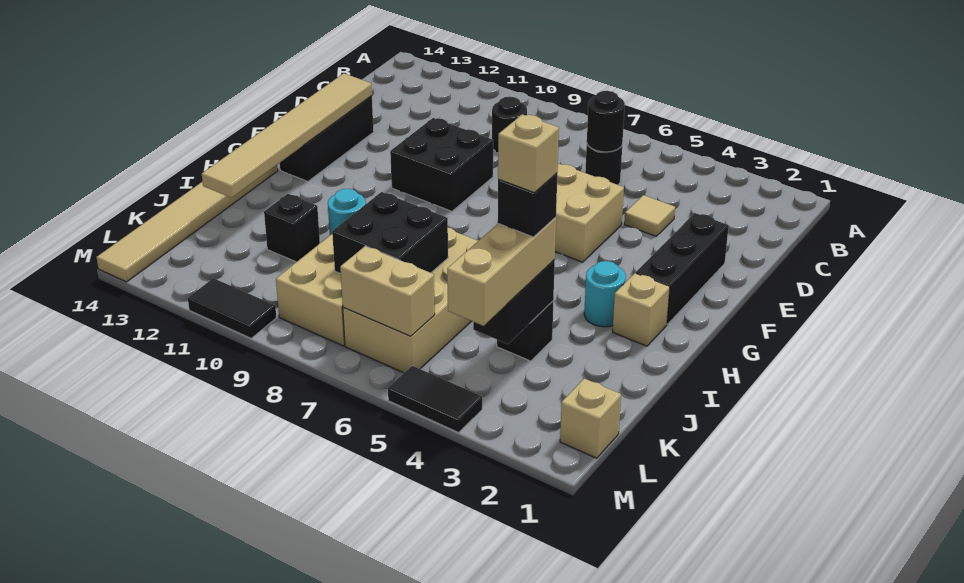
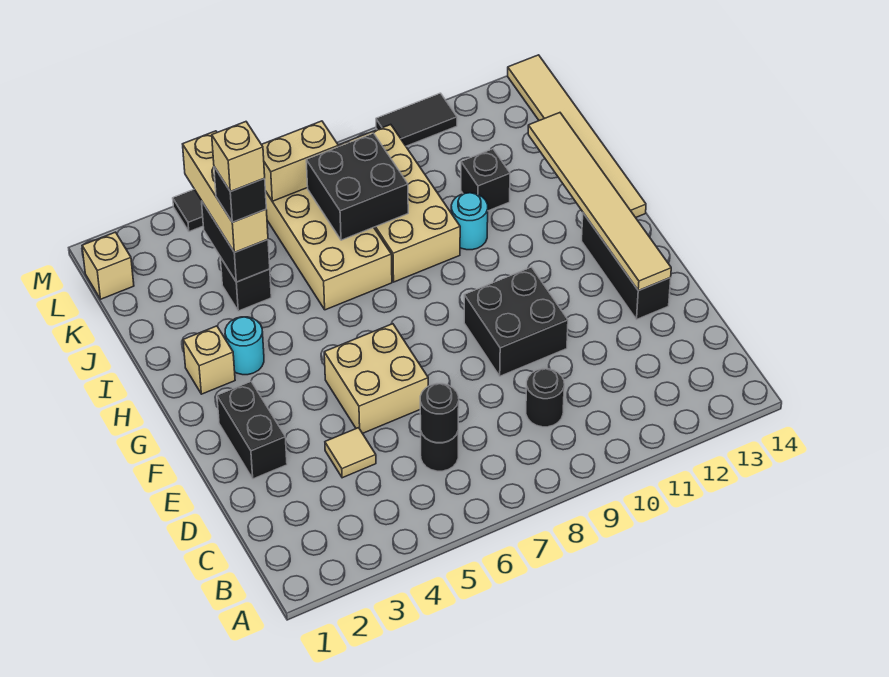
black 1x3 brick [636,213,729,324] -> black 1x2 brick [217,382,287,479]

